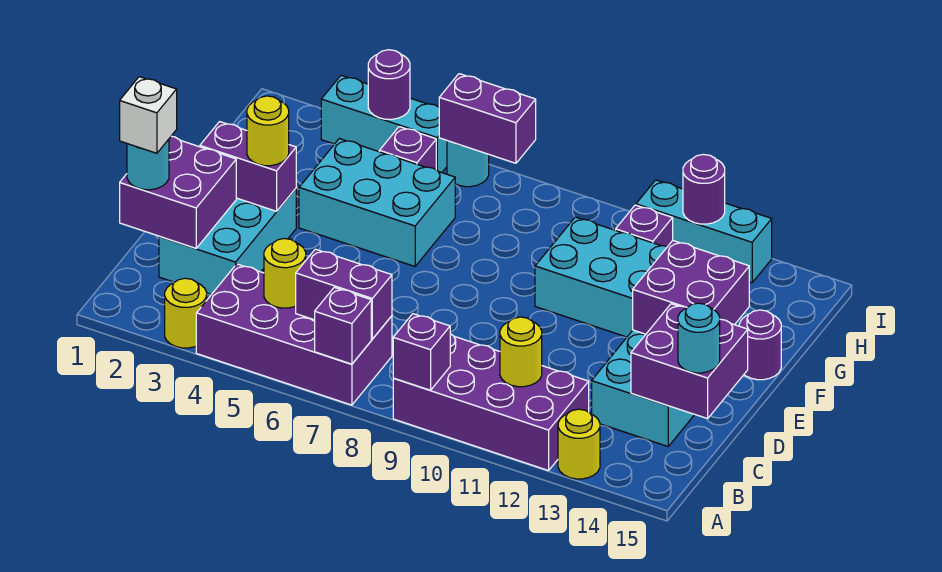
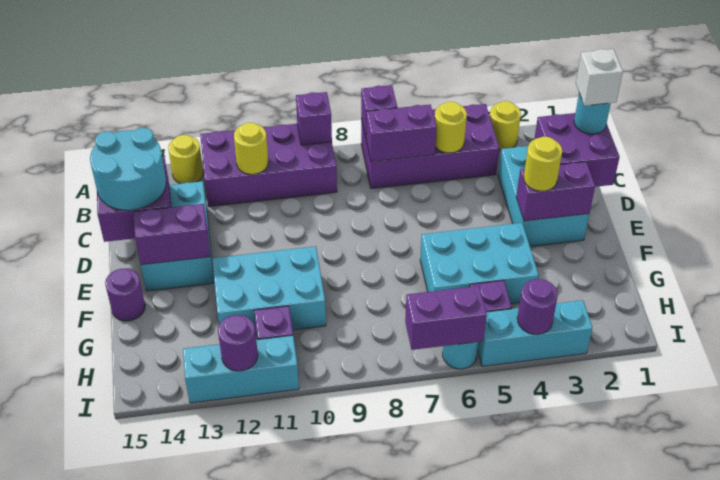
cyan 1x1 round brick [678,303,720,373] -> cyan 2x2 round brick [90,128,166,210]
purple 2x2 brick [633,241,749,334] -> purple 1x2 brick [134,204,210,265]

